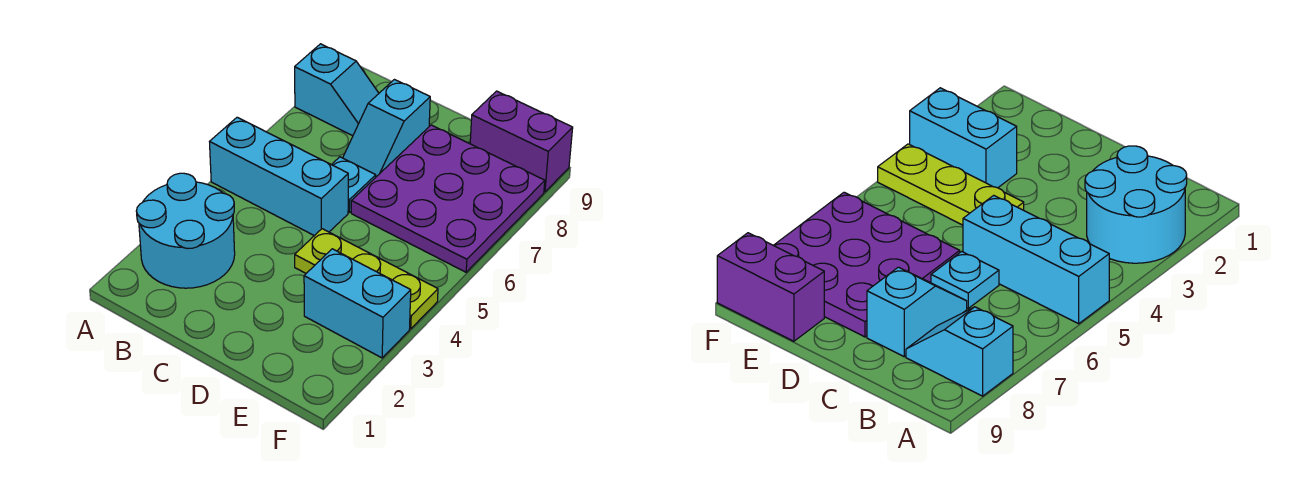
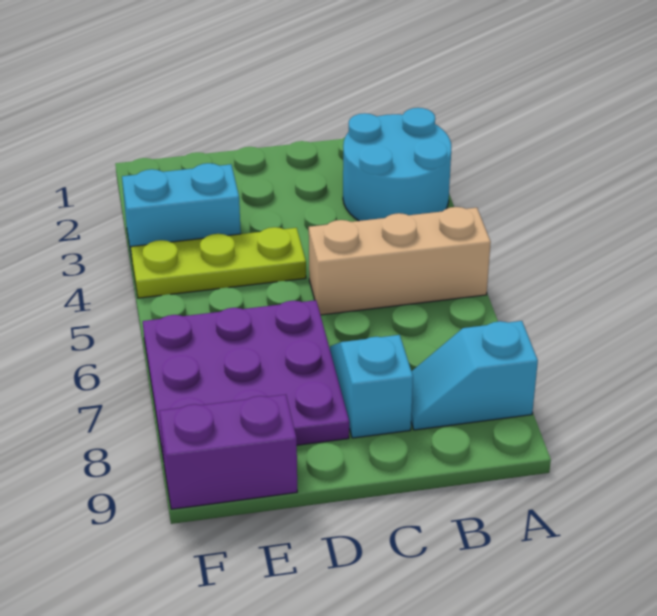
cyan 1x3 brick [210,117,348,236] -> tan 1x3 brick [309,207,491,315]
cyan 1x1 plate [332,157,376,212] -> none

